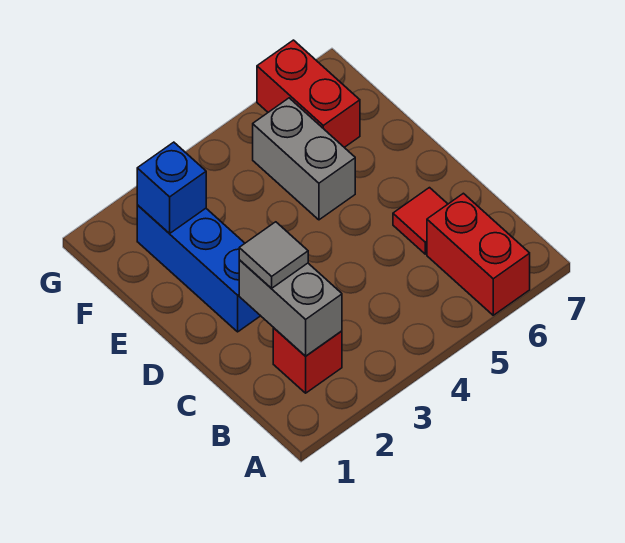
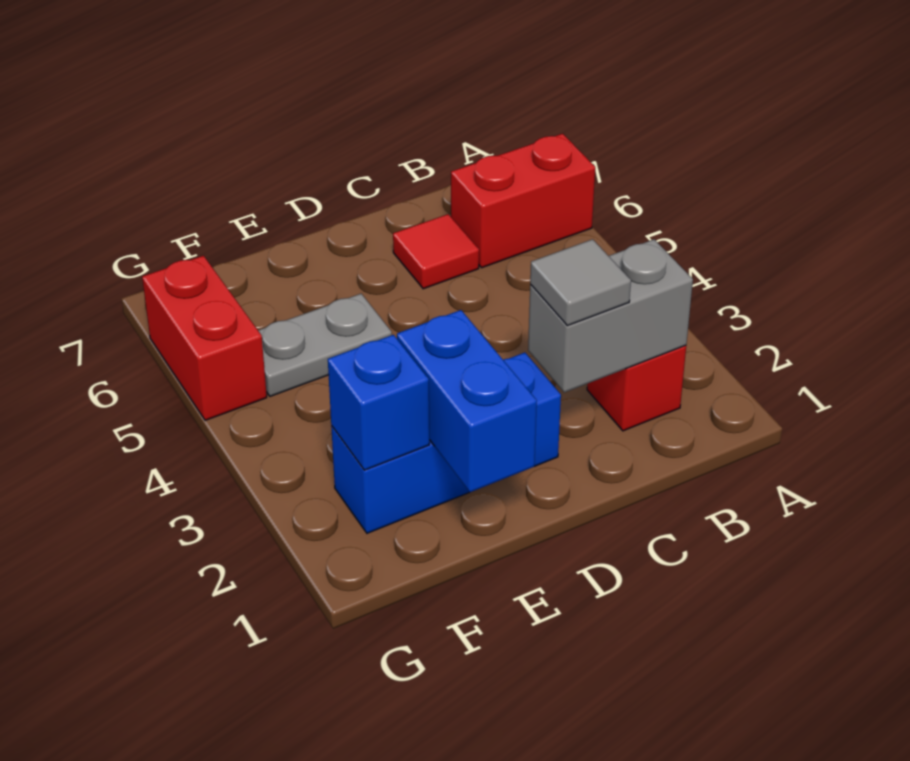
none -> blue 1x2 brick [397,310,537,492]
grey 1x2 brick [253,98,355,220] -> grey 1x2 plate [258,294,392,396]
red 1x2 brick [257,40,360,147] -> red 1x2 brick turned to [142,256,267,420]

